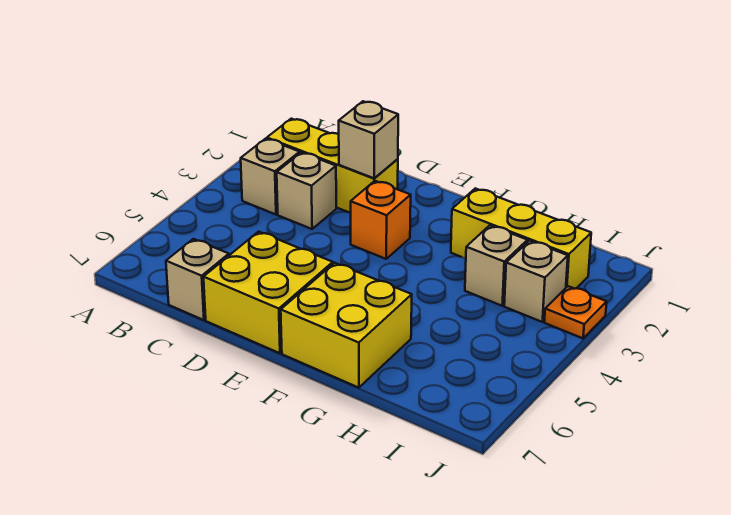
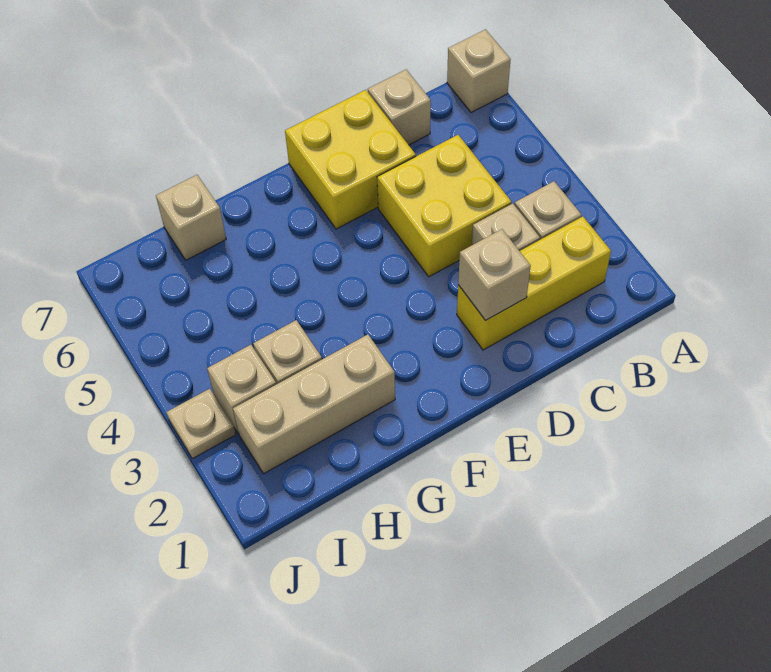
none -> tan 1x1 brick [447,30,511,113]
orange 1x1 brick [351,181,411,259] -> none
yellow 2x2 brick [281,263,412,388] -> yellow 2x2 brick moved to [377,135,511,277]
yellow 1x3 brick [451,188,591,289] -> tan 1x3 brick [233,334,395,474]
none -> tan 1x1 brick [156,175,226,260]
orange 1x1 plate [544,286,607,338] -> tan 1x1 plate [166,389,236,459]

